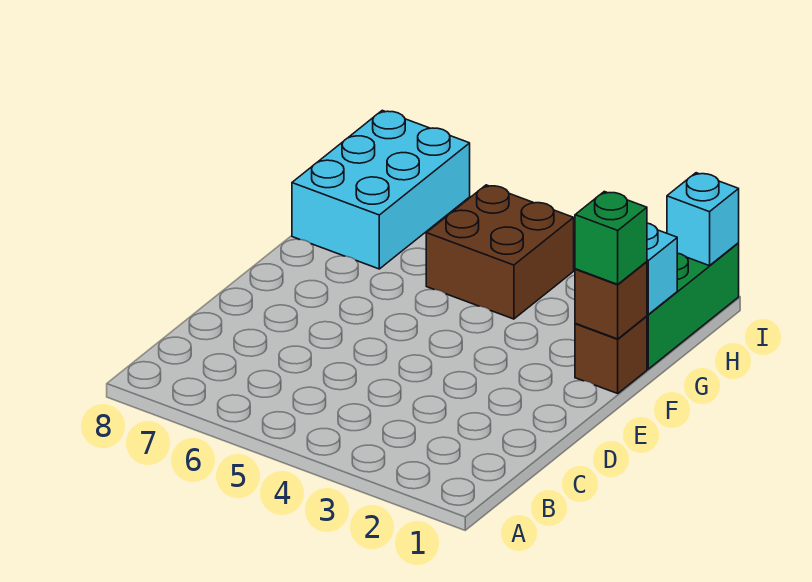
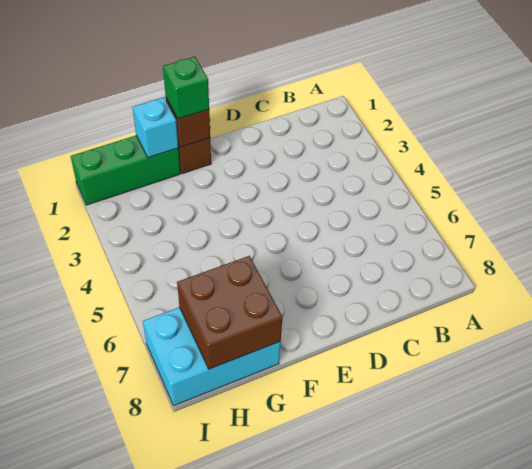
brown 2x2 brick [426,185,574,319] -> brown 2x2 brick moved to [177,256,282,369]
cyan 1x1 brick [667,173,739,266] -> none

